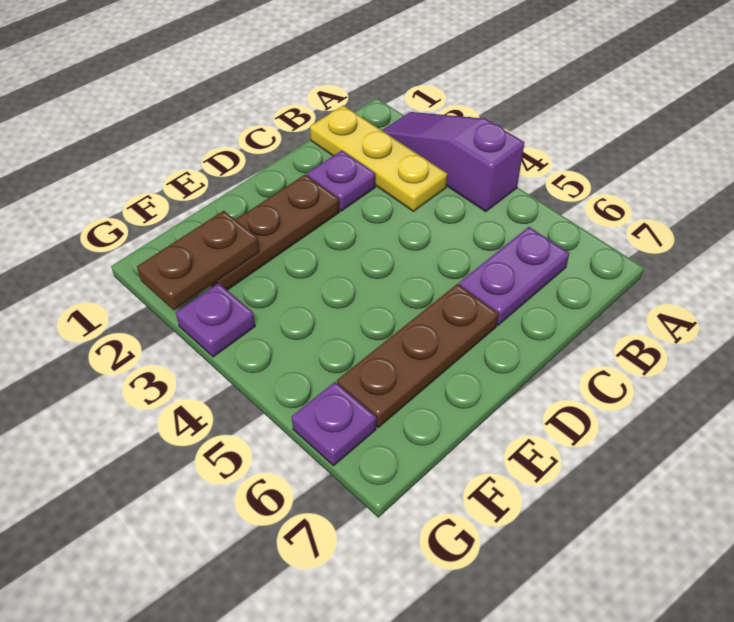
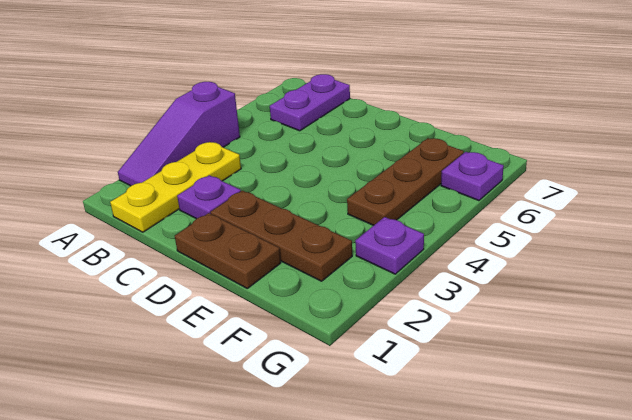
purple 1x2 plate [459,227,569,325] -> purple 1x2 plate turned to [270,74,350,131]
brown 1x3 plate [337,284,498,428] -> brown 1x3 plate turned to [347,138,464,225]
brown 1x2 plate [137,211,259,310] -> brown 1x2 plate moved to [175,213,281,288]

